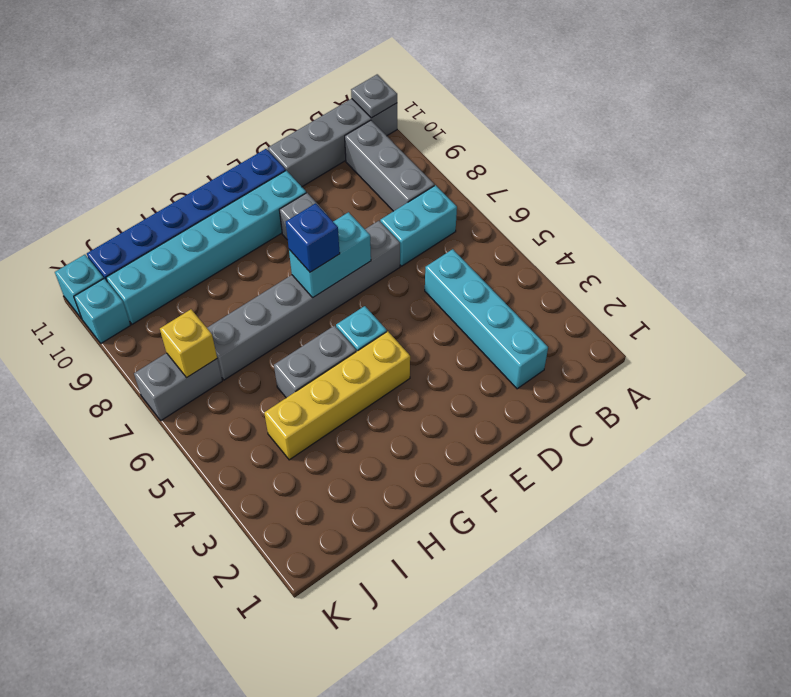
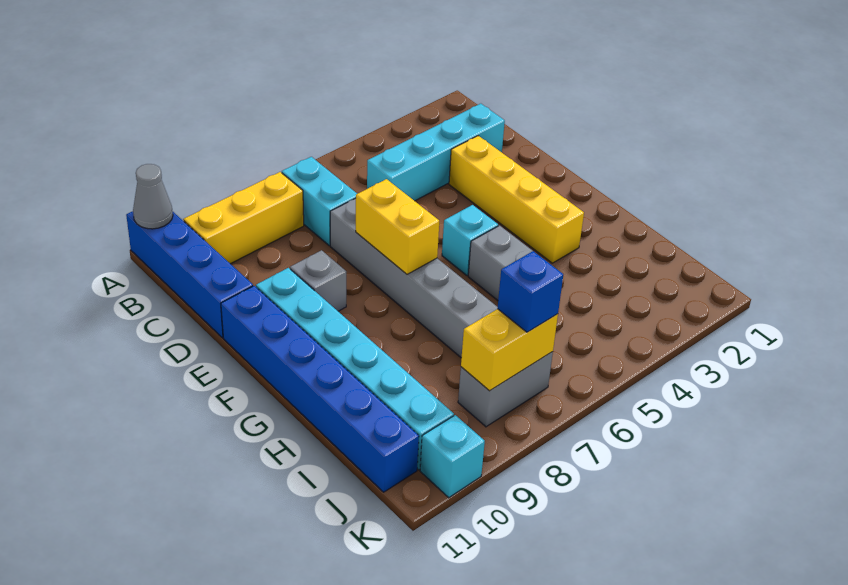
grey 1x4 brick [268,99,397,187] -> blue 1x4 brick [126,211,253,338]
grey 1x1 plate [351,74,397,118] -> grey 1x1 cone [133,164,173,229]
grey 1x3 brick [345,120,435,211] -> yellow 1x3 brick [183,172,304,264]
cyan 1x2 brick [289,212,371,297] -> yellow 1x2 brick [356,179,439,274]
yellow 1x4 brick [264,331,410,460] -> yellow 1x4 brick moved to [449,136,584,263]
blue 1x1 brick [286,203,340,272] -> blue 1x1 brick moved to [497,251,563,332]
grey 1x2 brick [134,353,222,420] -> grey 1x2 brick turned to [458,352,553,427]
yellow 1x1 brick [160,309,217,378] -> yellow 1x2 brick [461,309,558,391]
cyan 1x1 brick [55,255,104,319] -> none

